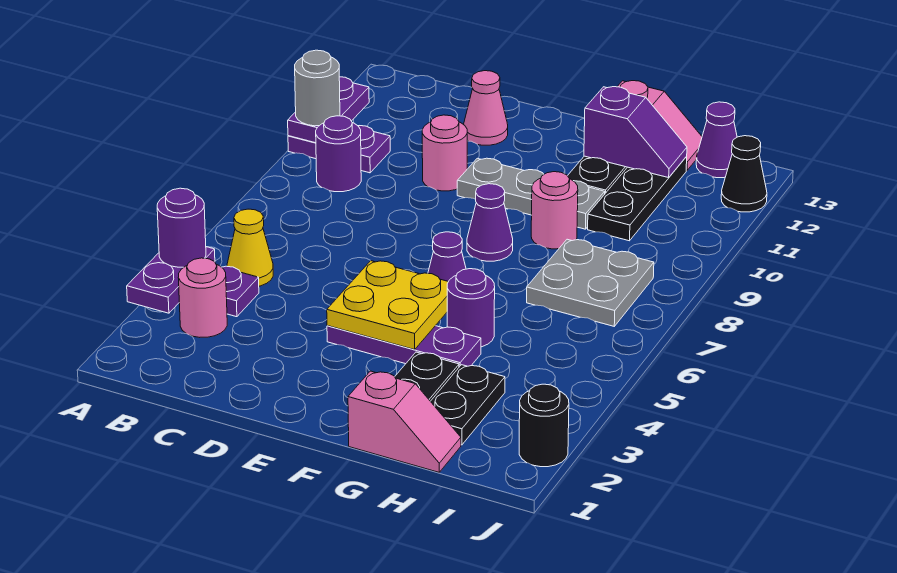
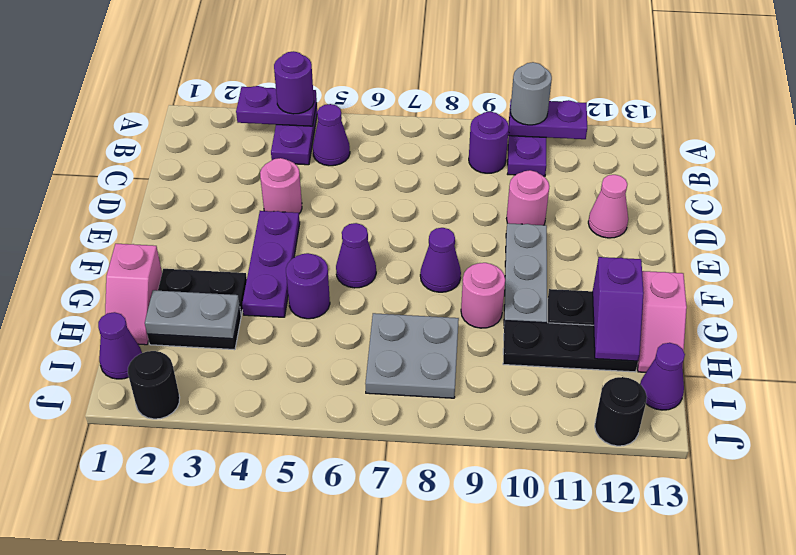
pink 1x1 round brick [178,258,227,337] -> pink 1x1 round brick moved to [260,158,302,214]
yellow 1x1 cone [227,209,273,286] -> purple 1x1 cone [313,104,350,166]
yellow 2x2 plate [327,261,448,350] -> none
none -> grey 1x2 plate [145,290,240,339]
none -> purple 1x1 cone [98,312,142,379]
black 1x1 cone [721,136,767,212] -> black 1x1 round brick [595,377,647,446]

